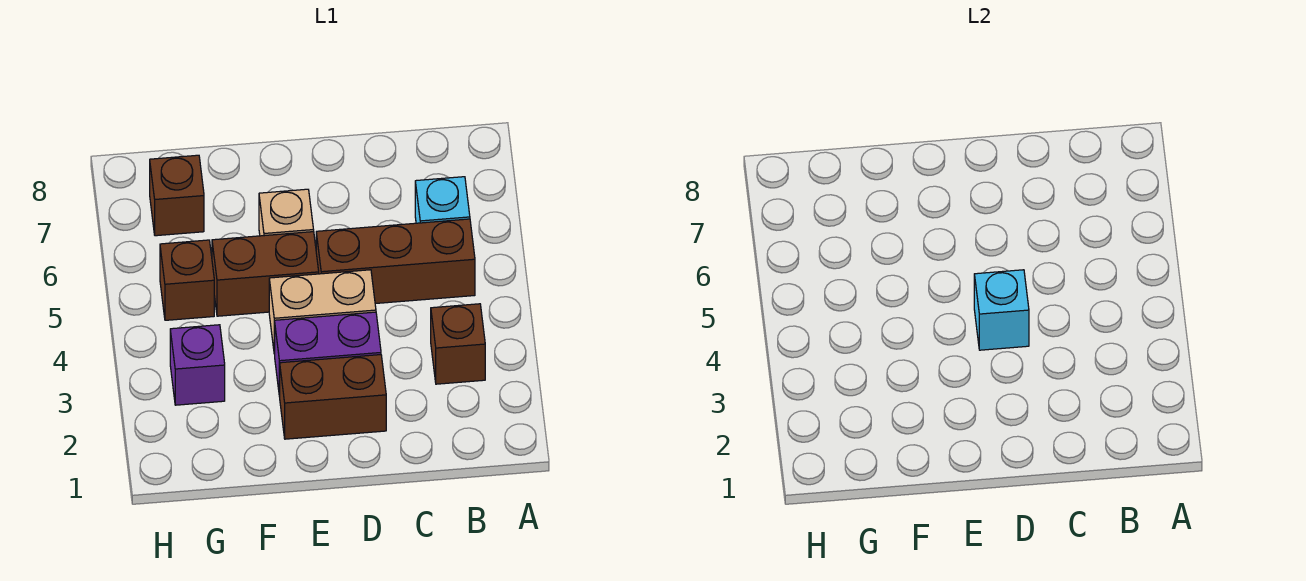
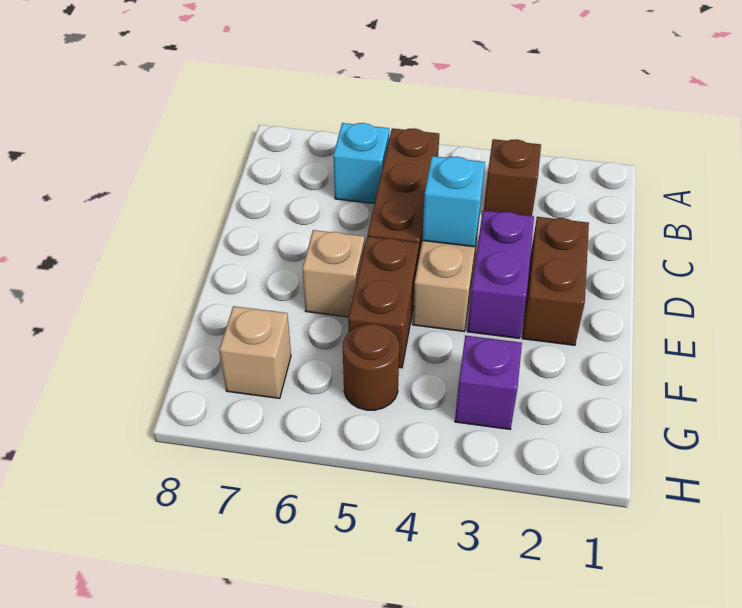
brown 1x1 brick [160,240,214,320] -> brown 1x1 round brick [343,324,399,410]
brown 1x1 brick [150,155,204,236] -> tan 1x1 brick [219,306,291,399]

